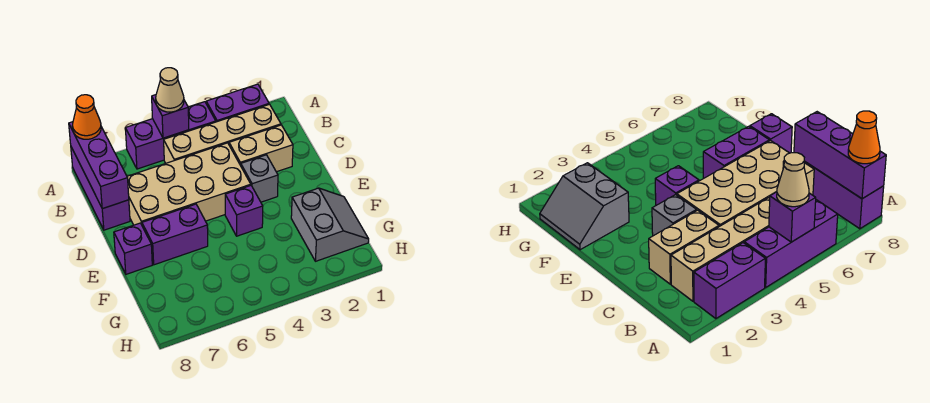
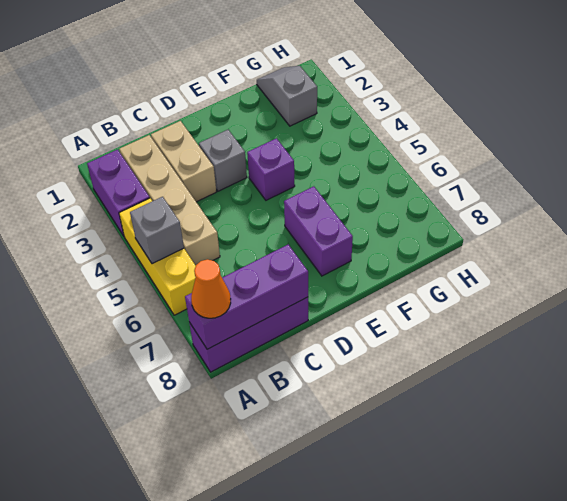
purple 1x3 brick [125,102,216,169] -> yellow 1x3 brick [119,198,196,315]
purple 1x1 brick [152,95,189,138] -> grey 1x1 brick [130,197,184,264]
tan 1x1 cone [156,68,184,112] -> none
tan 2x4 brick [127,143,251,225] -> none
purple 1x1 brick [114,223,152,274] -> none
grey 2x2 slope [291,188,369,261] -> grey 1x2 slope [257,66,317,126]

